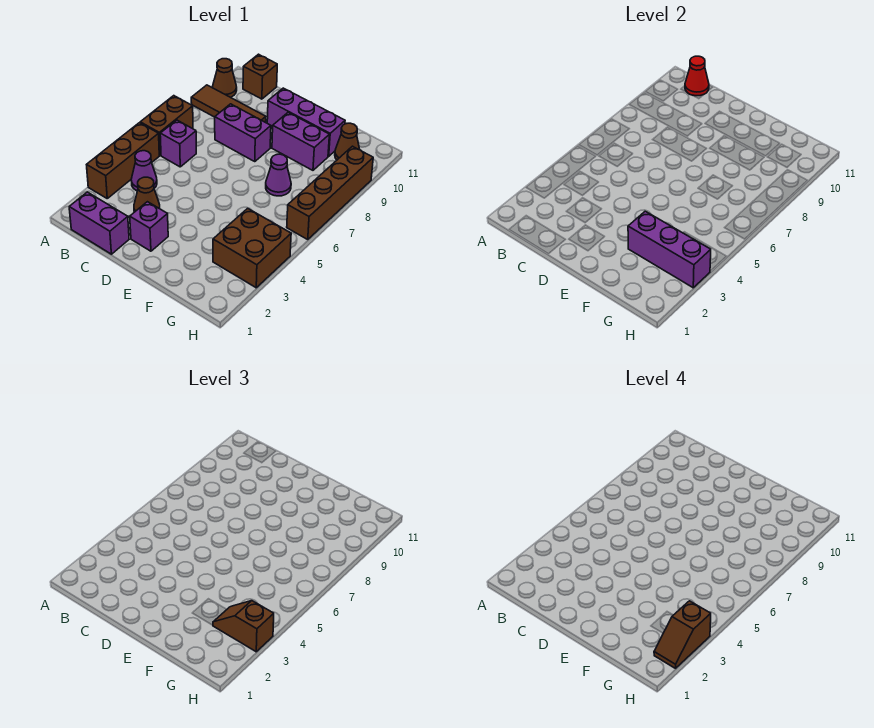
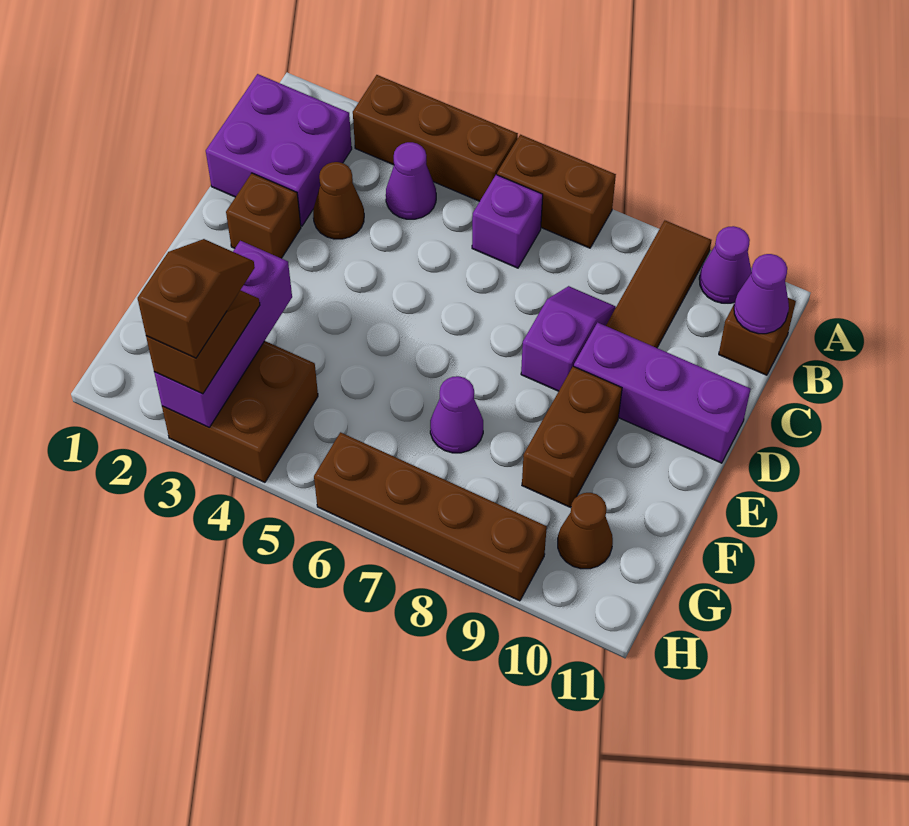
brown 1x1 cone [213,59,237,97] -> purple 1x1 cone [699,226,751,303]
purple 1x2 brick [69,192,129,254] -> purple 2x2 brick [206,74,352,226]
red 1x1 cone [685,56,709,96] -> purple 1x1 cone [734,254,789,334]
purple 1x2 brick [215,104,271,161] -> purple 1x2 slope [521,286,616,391]
purple 1x1 brick [130,202,168,251] -> brown 1x1 brick [226,173,301,258]
purple 1x3 brick [267,88,345,156] -> purple 1x3 brick turned to [574,322,751,463]
purple 1x2 brick [272,113,330,170] -> brown 1x2 brick [522,366,622,507]
brown 1x2 slope [654,601,711,668] -> brown 1x2 slope turned to [138,239,255,358]

